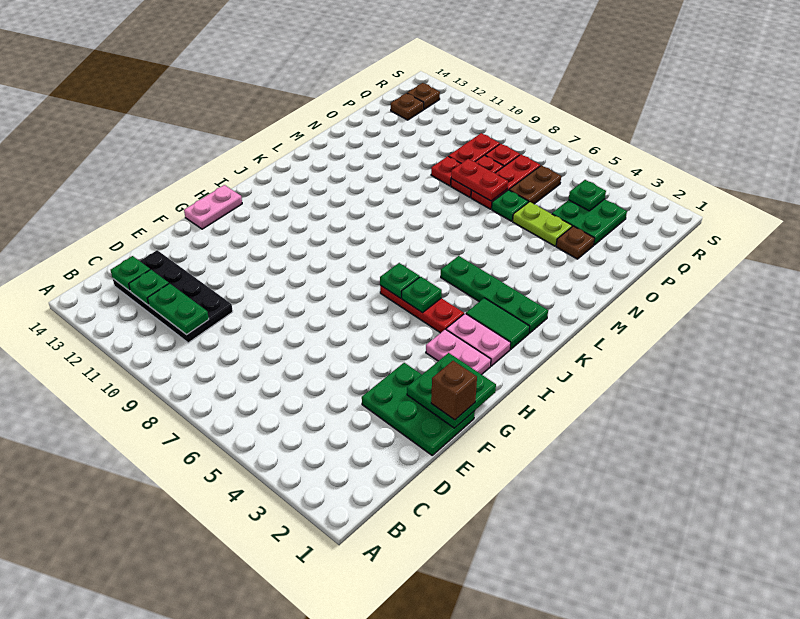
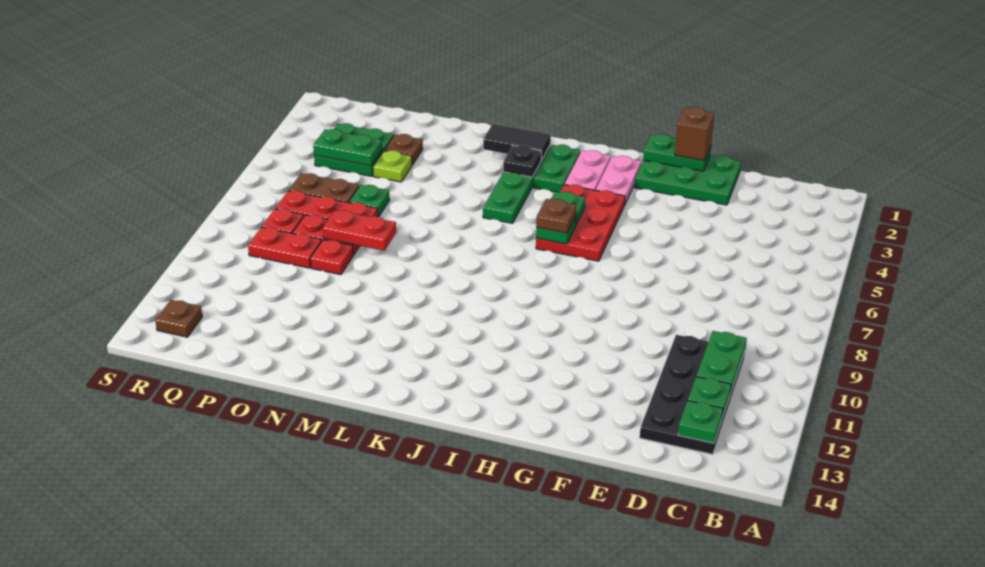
green 2x3 plate [362,363,475,455] -> green 2x3 plate turned to [635,156,741,205]
green 2x2 plate [407,353,496,428] -> green 1x2 plate [643,134,711,171]
pink 1x2 plate [184,185,242,229] -> none
red 1x3 plate [380,285,464,333] -> red 2x3 plate [536,184,625,261]
green 1x2 tile [466,298,530,349] -> green 1x2 plate [534,145,580,192]
none -> black 1x2 tile [483,124,551,160]
none -> black 1x1 plate [503,145,542,177]
lime 1x2 plate [513,202,572,246] -> lime 1x1 plate [373,150,412,182]
red 1x2 plate [451,159,508,201] -> red 1x2 plate turned to [323,210,396,251]
green 1x1 plate [569,180,606,211] -> green 1x2 plate [313,129,382,166]
brown 1x1 plate [391,93,424,120] -> brown 1x1 plate moved to [536,199,576,233]

